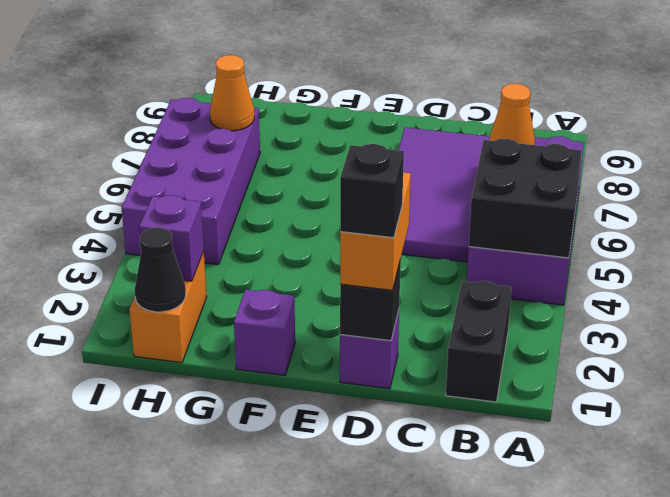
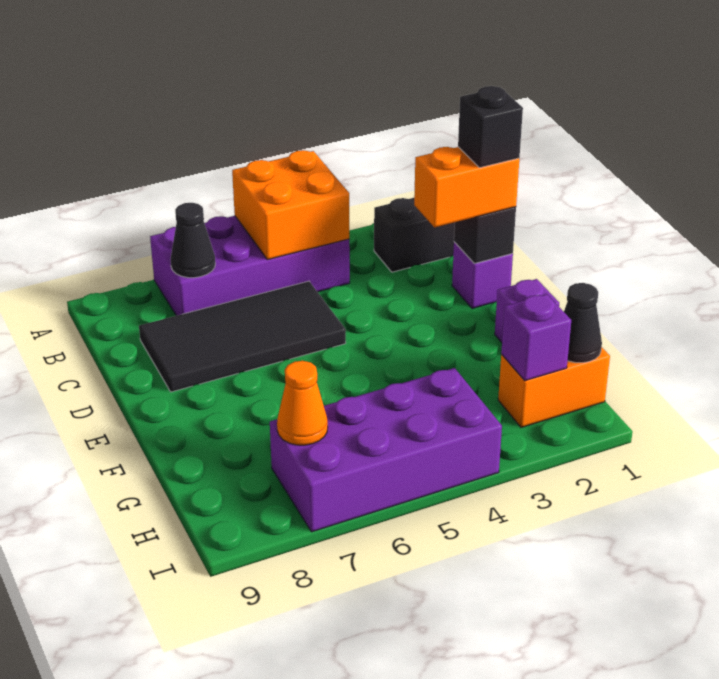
black 2x2 brick [469,139,582,258] -> orange 2x2 brick [232,150,349,260]
orange 1x1 cone [489,84,535,145] -> black 1x1 cone [171,203,215,278]
purple 2x4 tile [399,128,490,262] -> black 2x4 tile [139,281,346,392]

